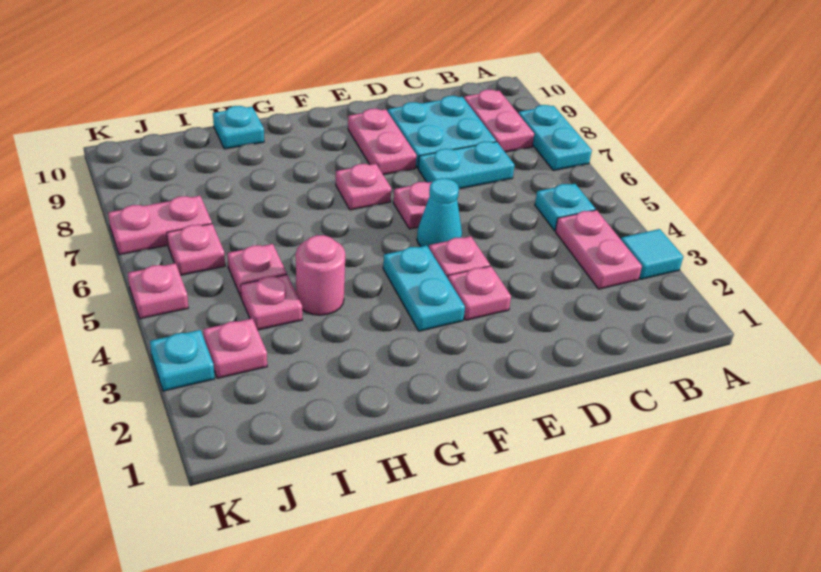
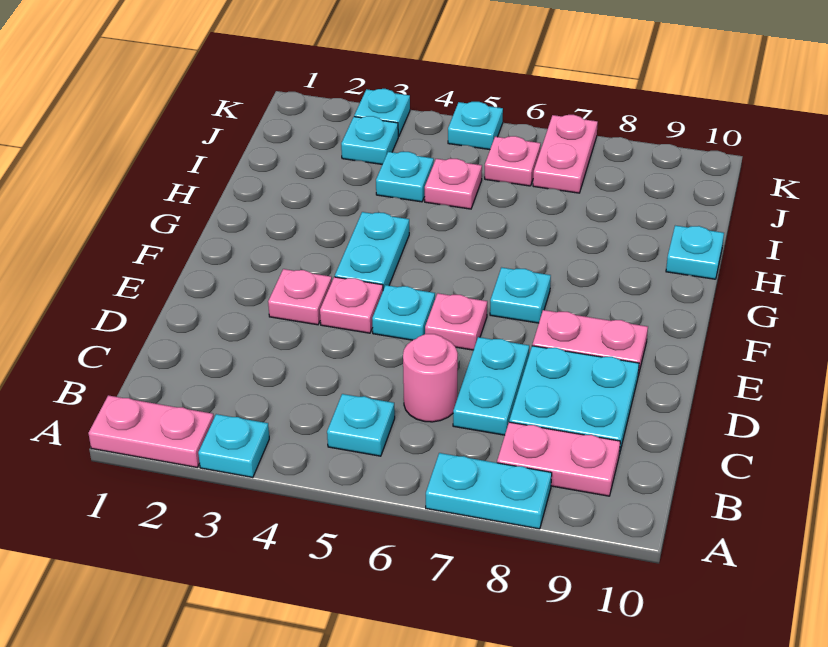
cyan 1x1 tile [621,229,683,279] -> cyan 1x1 plate [198,414,269,477]
pink 1x2 plate [555,210,642,289] -> pink 1x2 plate moved to [88,395,214,467]
cyan 1x1 cone [417,178,462,248] -> cyan 1x1 plate [372,285,435,340]
cyan 1x2 plate [383,245,465,331] -> cyan 1x2 plate turned to [335,212,409,290]
pink 1x1 plate [336,164,391,210] -> cyan 1x1 plate [490,267,551,323]
pink 1x1 round brick [296,235,345,315] -> pink 1x1 round brick moved to [403,334,458,422]
pink 1x1 plate [241,275,302,330] -> cyan 1x1 plate [376,152,434,202]
pink 1x1 plate [203,319,267,378] -> cyan 1x1 plate [341,116,398,164]
pink 1x1 plate [128,263,188,319] -> cyan 1x1 plate [448,102,503,150]

